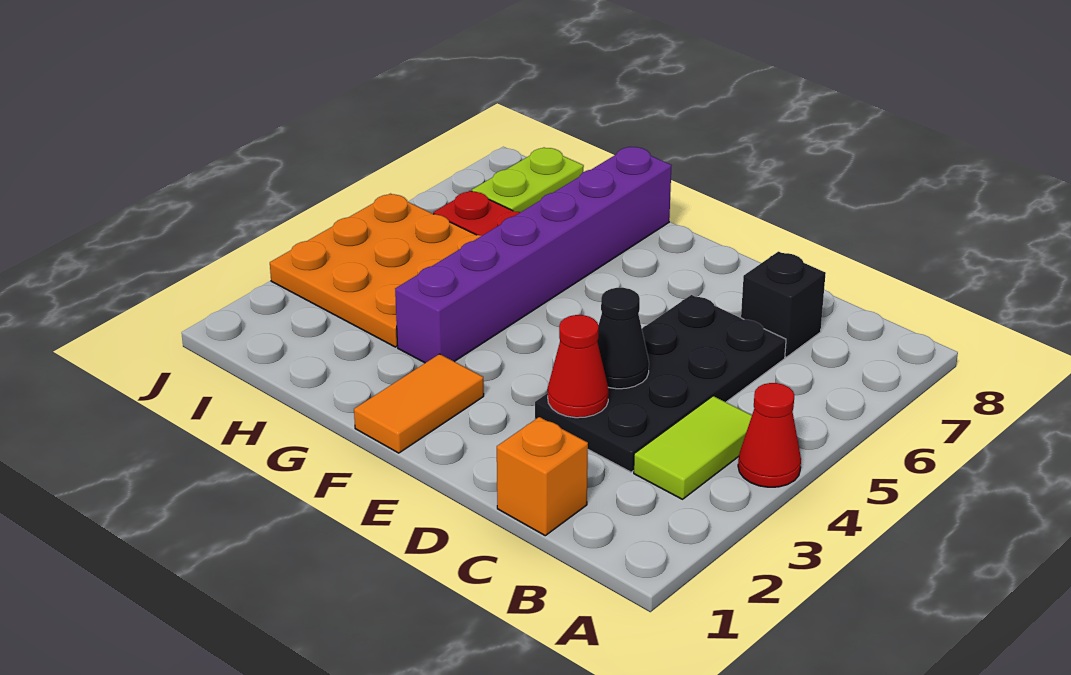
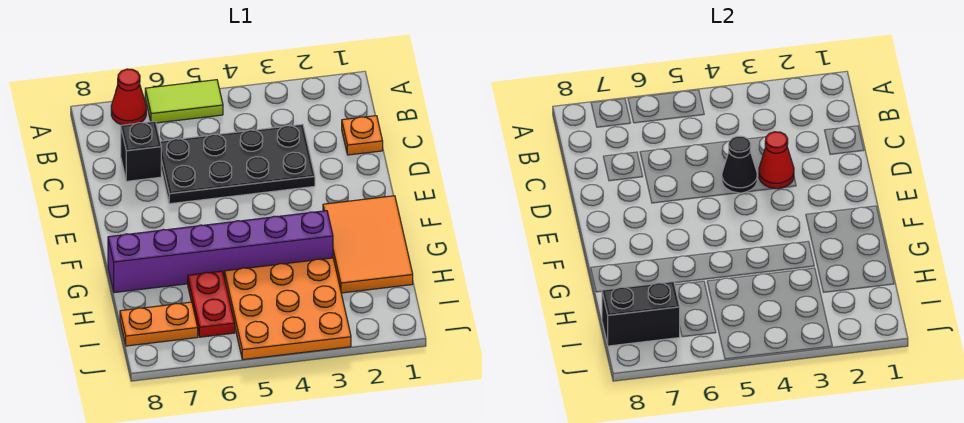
red 1x1 cone [738,383,801,487] -> red 1x1 cone moved to [111,69,146,125]
lime 1x2 tile [634,396,752,499] -> lime 1x2 tile moved to [145,80,223,123]
orange 1x1 brick [497,417,588,536] -> orange 1x1 plate [342,116,383,155]
orange 1x2 tile [354,354,484,453] -> orange 2x3 tile [323,196,413,293]
lime 1x2 plate [472,148,584,212] -> orange 1x2 plate [120,302,198,346]
none -> black 1x2 brick [602,282,680,346]

